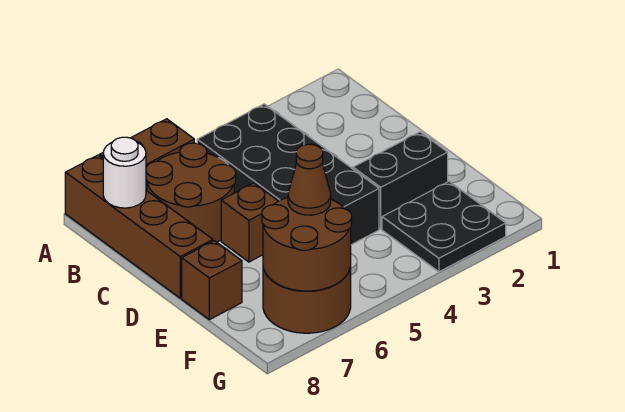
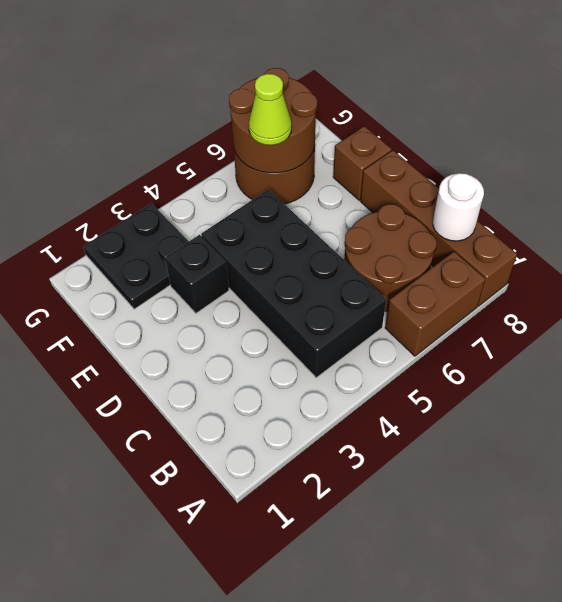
brown 1x1 brick [221,183,278,262] -> none
black 1x2 brick [353,132,448,229] -> black 1x1 brick [165,235,229,313]
brown 1x1 cone [288,144,331,215] -> lime 1x1 cone [249,74,292,145]

